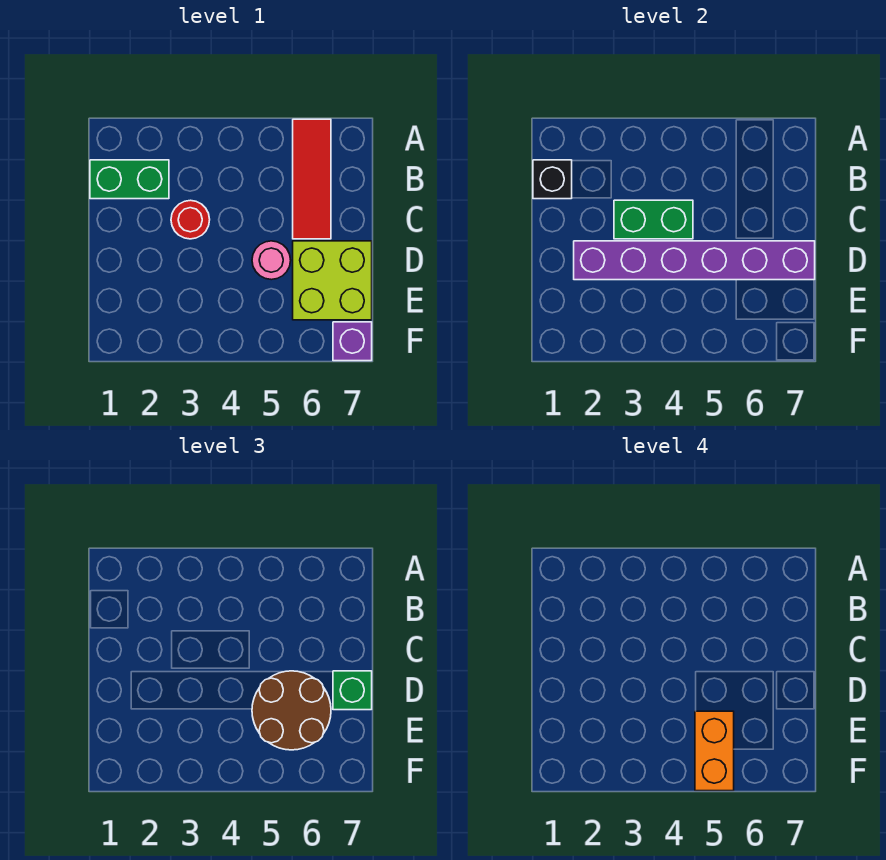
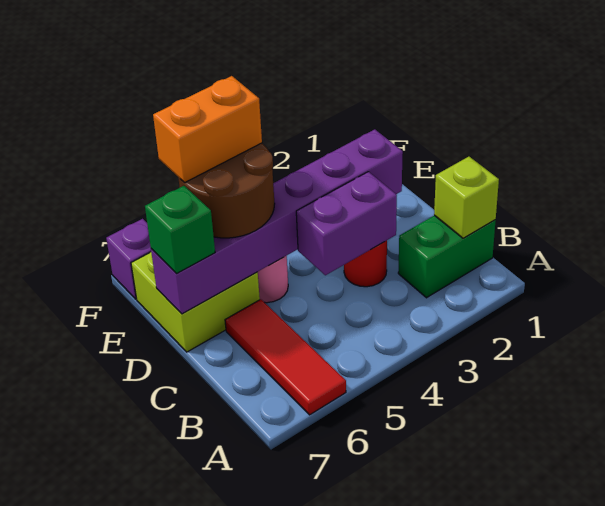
black 1x1 brick [533,160,572,199] -> lime 1x1 brick [434,157,499,238]
green 1x2 brick [614,200,693,239] -> purple 1x2 brick [296,172,397,275]
orange 1x2 brick [695,711,734,791] -> orange 1x2 brick turned to [153,76,262,183]

